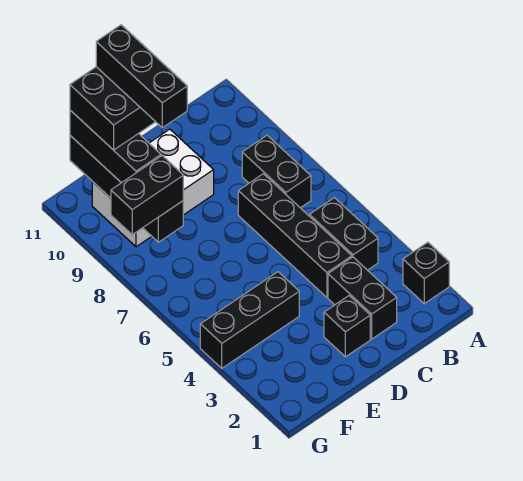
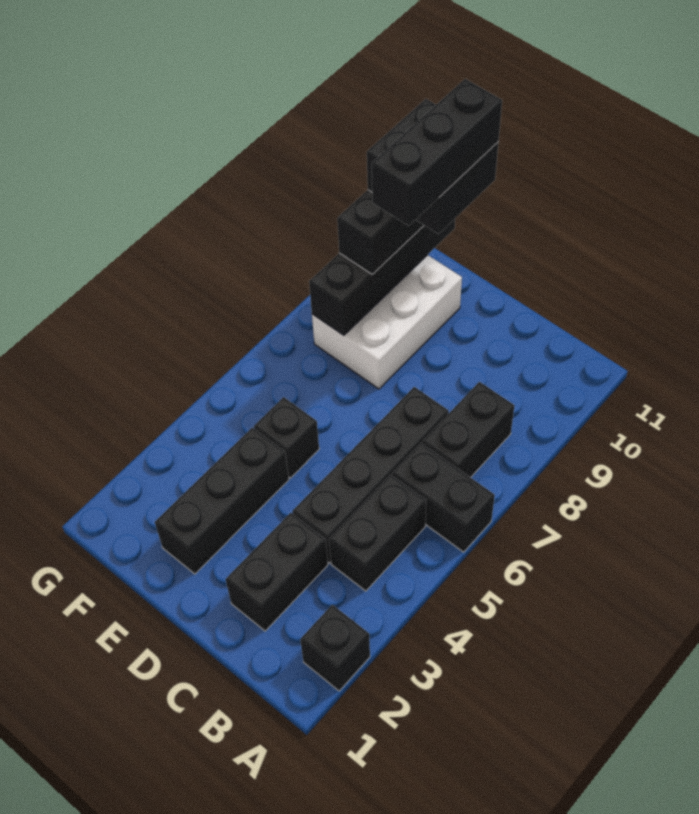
black 1x1 brick [324,296,370,357] -> black 1x1 brick moved to [254,397,319,478]
white 2x3 brick [92,129,214,247] -> white 2x3 brick turned to [312,255,462,389]
black 1x3 brick [200,272,299,368] -> black 1x3 brick turned to [155,428,289,574]
black 1x2 brick [111,156,183,235] -> black 1x2 brick moved to [392,443,495,552]

